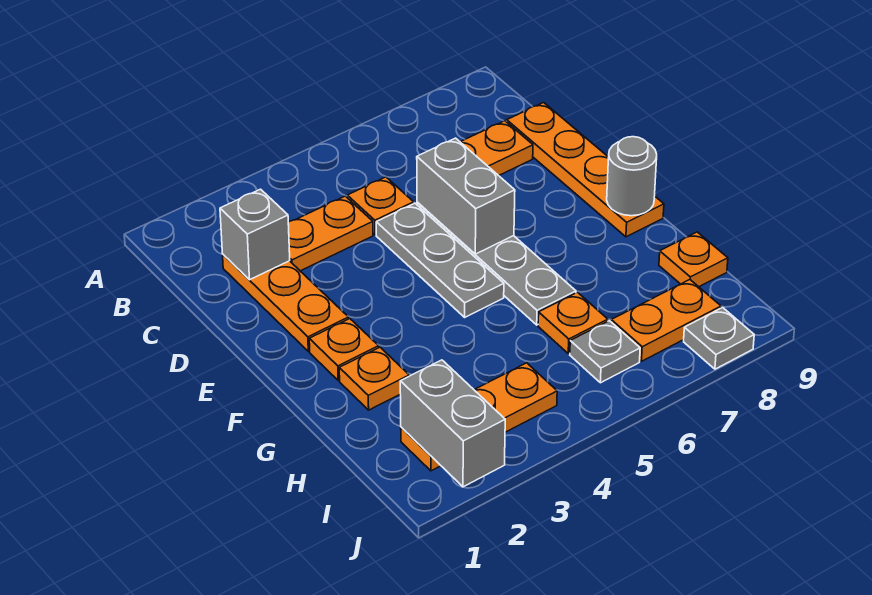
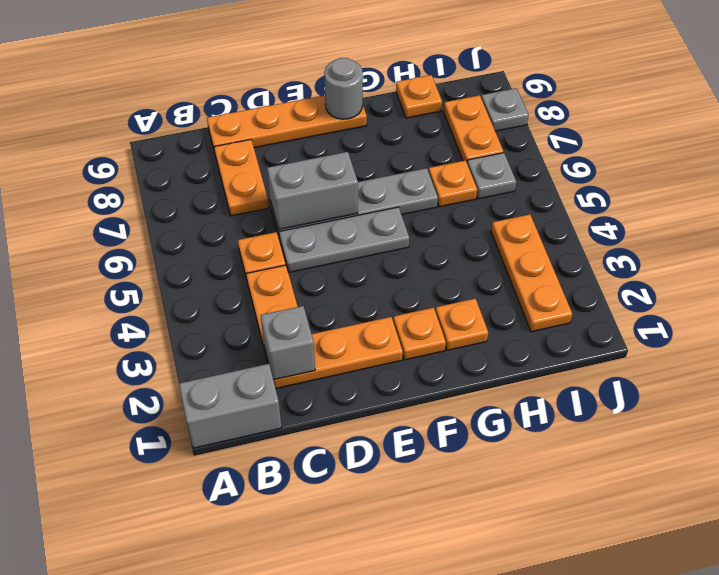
grey 1x2 brick [400,360,505,487] -> grey 1x2 brick moved to [179,364,282,448]

